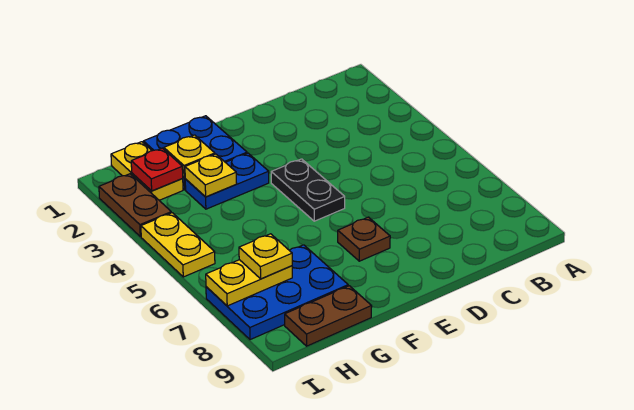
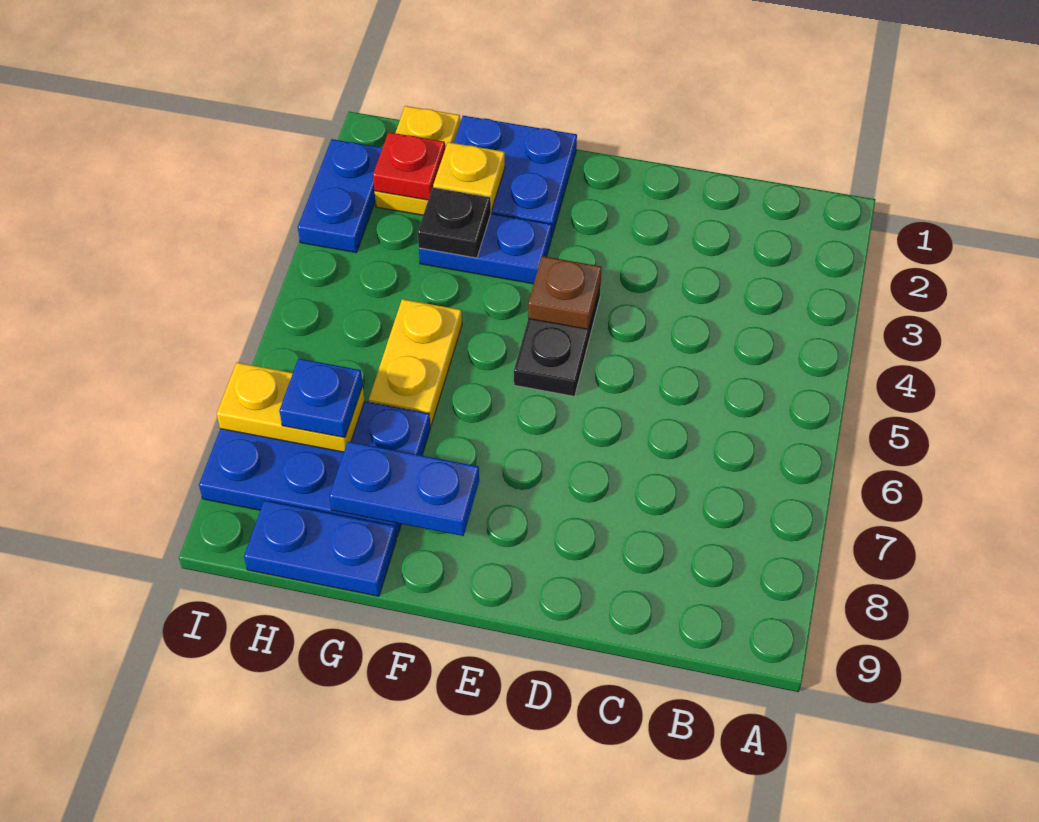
brown 1x1 plate [338,217,390,261] -> brown 1x1 plate moved to [528,256,602,329]
none -> blue 1x2 plate [329,442,479,536]
yellow 1x1 plate [185,154,237,197] -> black 1x1 plate [418,187,491,258]
brown 1x2 plate [285,286,372,346] -> blue 1x2 plate [244,501,396,596]
yellow 1x1 plate [239,234,292,279] -> blue 1x1 plate [279,359,363,438]
brown 1x2 plate [99,174,171,237] -> blue 1x2 plate [298,139,382,253]
yellow 1x2 plate [141,213,215,277] -> yellow 1x2 plate moved to [369,299,462,425]

